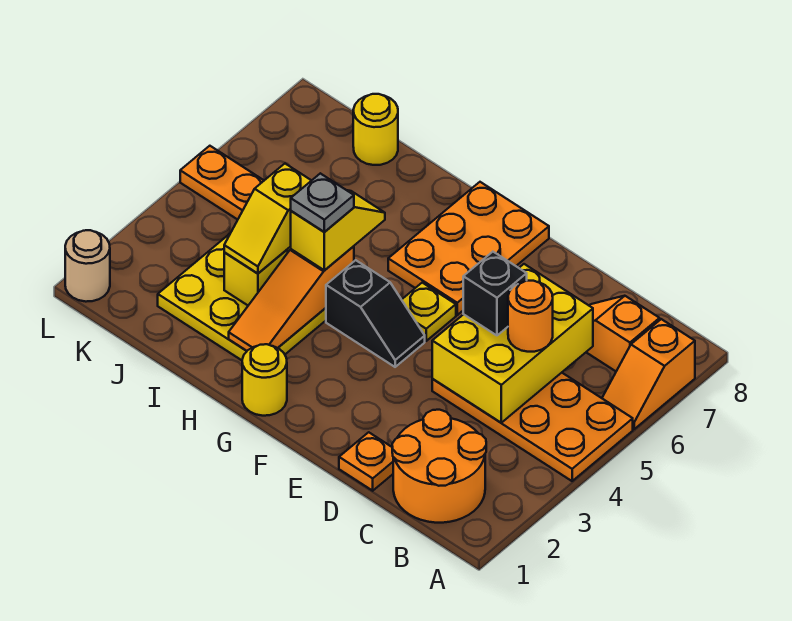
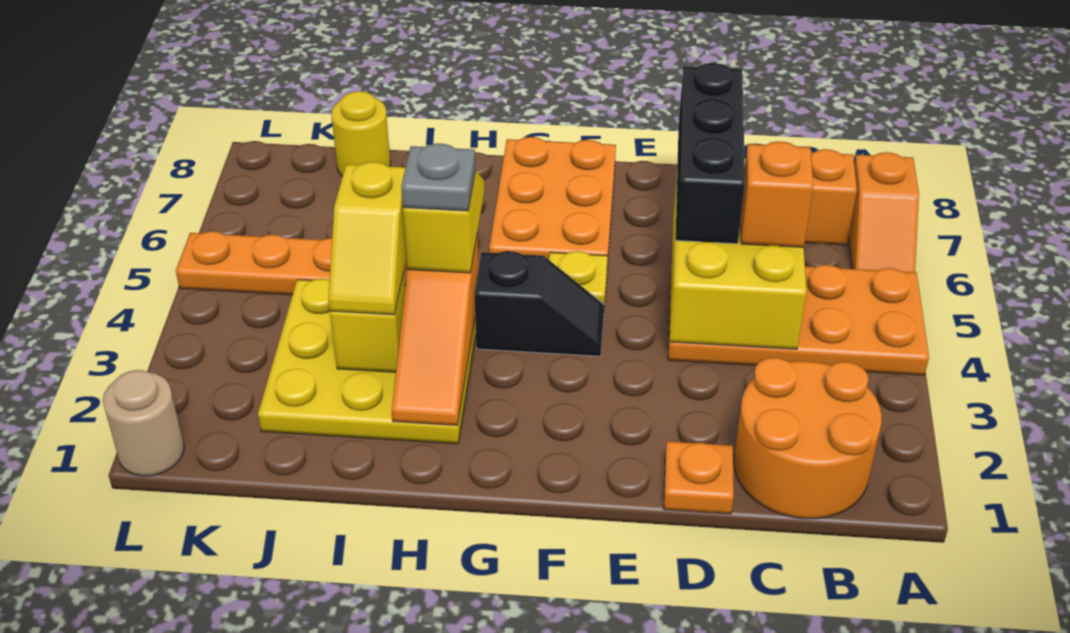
orange 1x1 round brick [508,281,553,352] -> orange 1x1 brick [741,141,813,247]
black 1x1 brick [463,252,527,335] -> black 1x3 brick [676,63,745,244]
yellow 1x1 round brick [242,344,287,416] -> none

